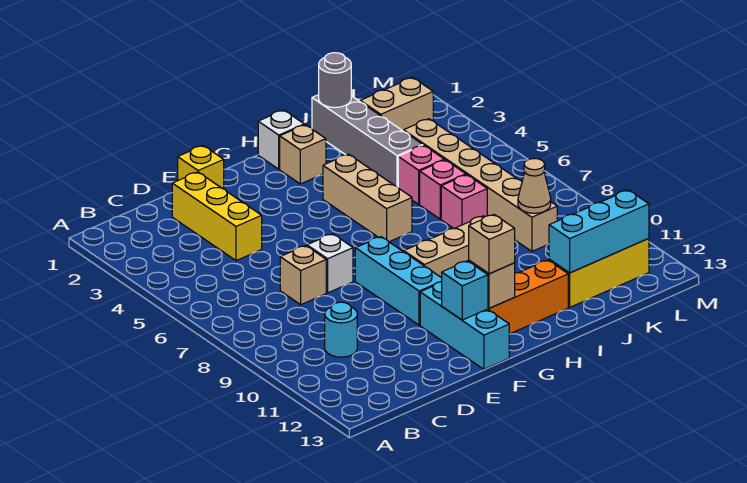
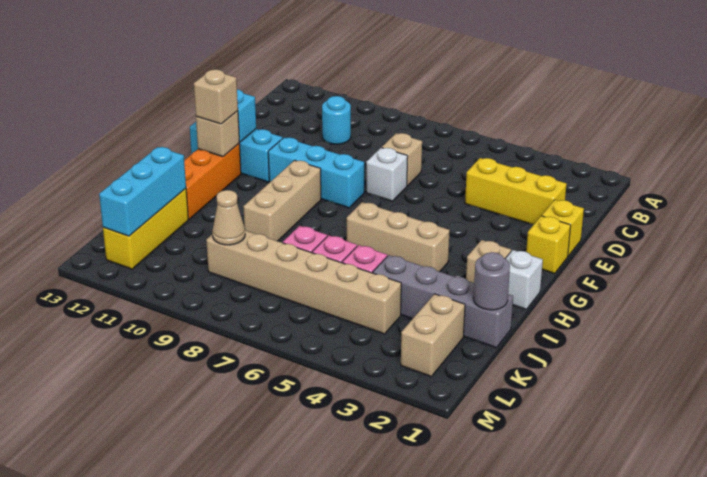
none -> yellow 1x1 brick [526,216,571,274]

